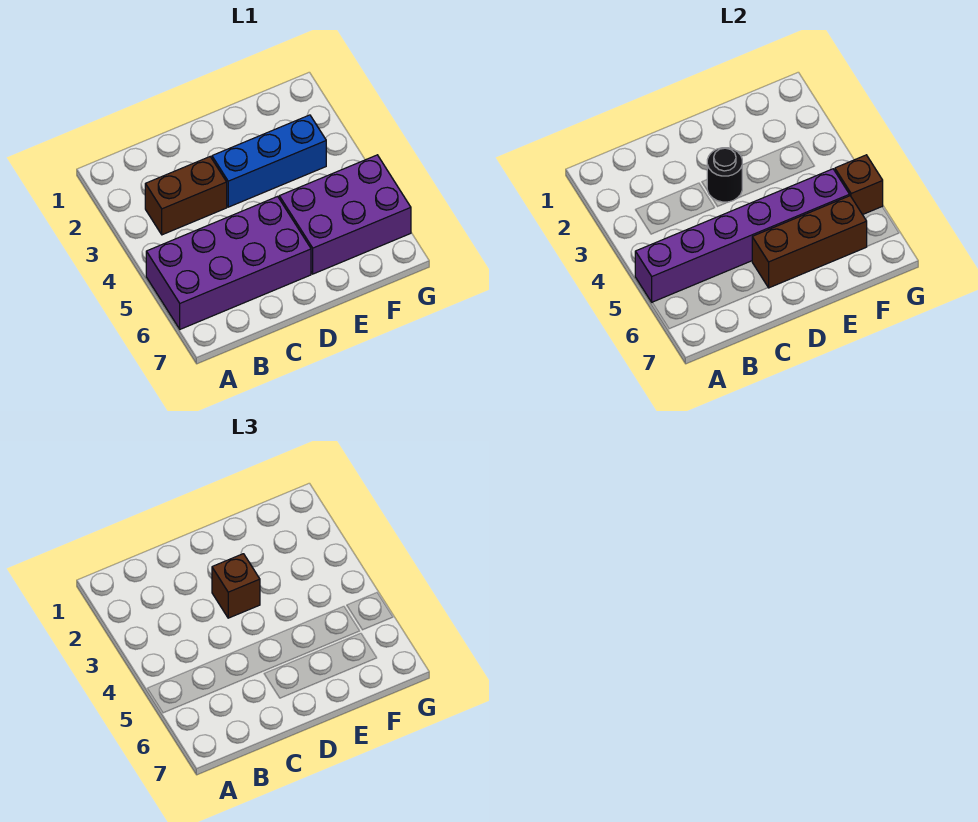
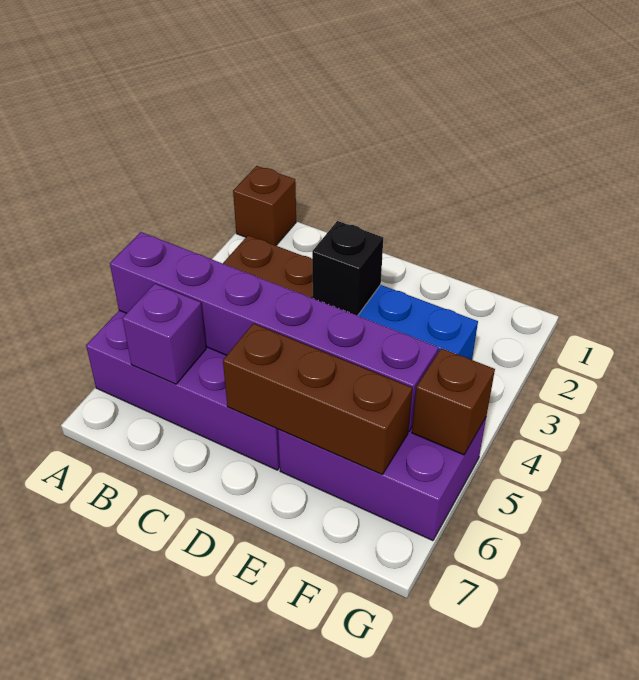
none -> purple 1x1 brick [122,284,206,384]
black 1x1 round brick [707,148,742,202] -> black 1x1 brick [312,221,383,316]
brown 1x1 brick [212,554,260,618] -> brown 1x1 brick moved to [233,166,296,246]

